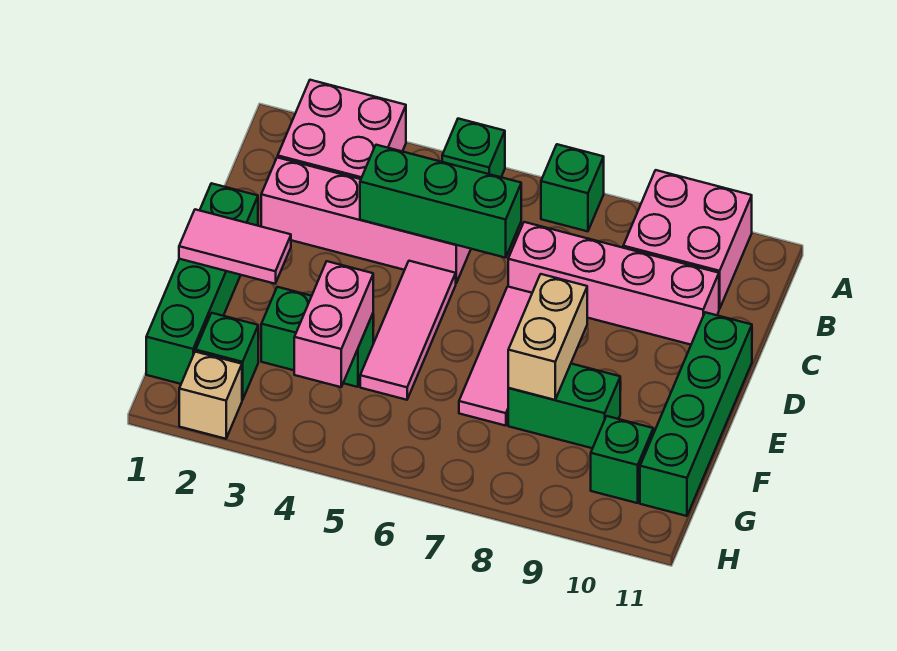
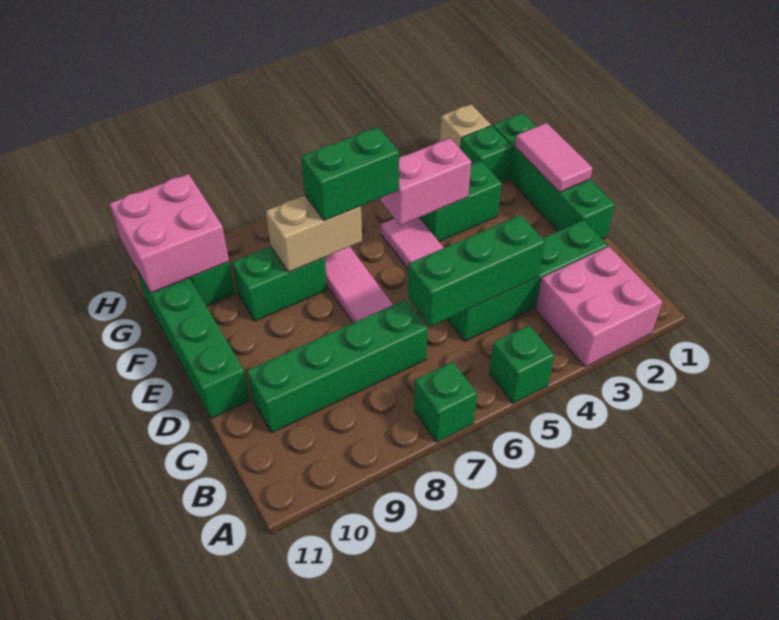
pink 2x2 brick [623,170,752,309] -> pink 2x2 brick moved to [109,174,229,293]
pink 1x4 brick [261,157,471,283] -> green 1x4 brick [447,220,608,341]
pink 1x4 brick [508,222,719,345] -> green 1x4 brick [247,300,428,433]
pink 1x2 tile [179,209,291,284] -> pink 1x2 tile turned to [515,123,593,192]
tan 1x2 brick [508,274,587,400] -> tan 1x2 brick turned to [266,195,362,272]
pink 1x2 brick [294,261,373,387] -> pink 1x2 brick turned to [381,138,471,225]
none -> green 1x2 brick [301,127,399,220]

